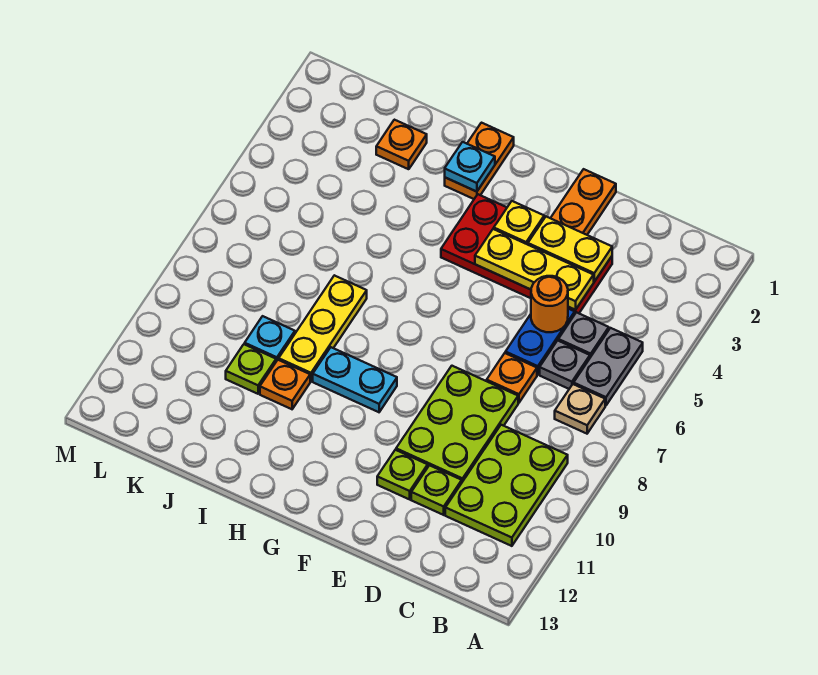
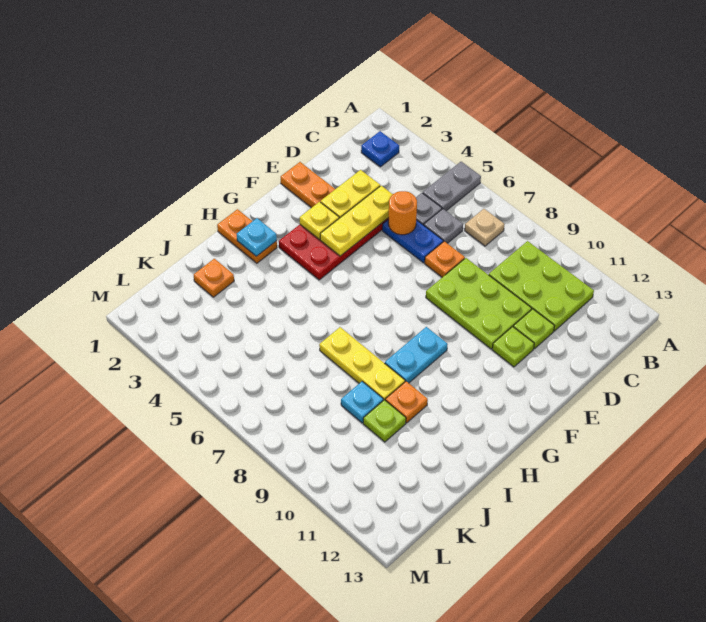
none -> blue 1x1 plate [361,131,399,167]
grey 1x2 plate [574,328,643,406] -> grey 1x2 plate turned to [423,162,481,211]

